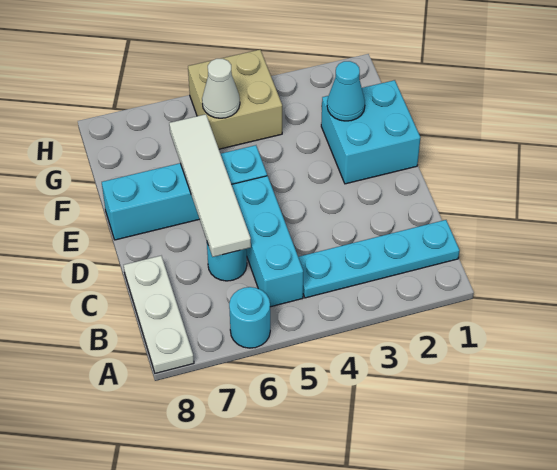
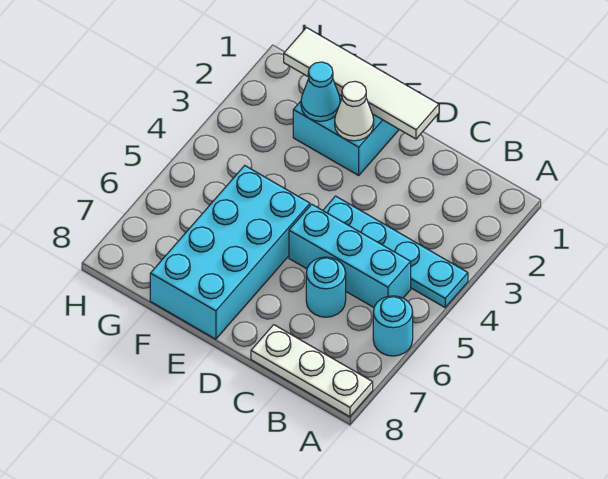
cyan 1x4 plate [298,220,460,298] -> cyan 1x4 plate turned to [323,196,468,307]
white 1x4 tile [169,114,251,257] -> white 1x4 tile moved to [284,28,439,139]
cyan 1x4 brick [102,145,267,240] -> cyan 2x4 brick [150,166,310,339]
tan 2x2 brick [188,50,282,149] -> none
white 1x1 cone [202,59,240,118] -> white 1x1 cone moved to [335,81,374,141]

